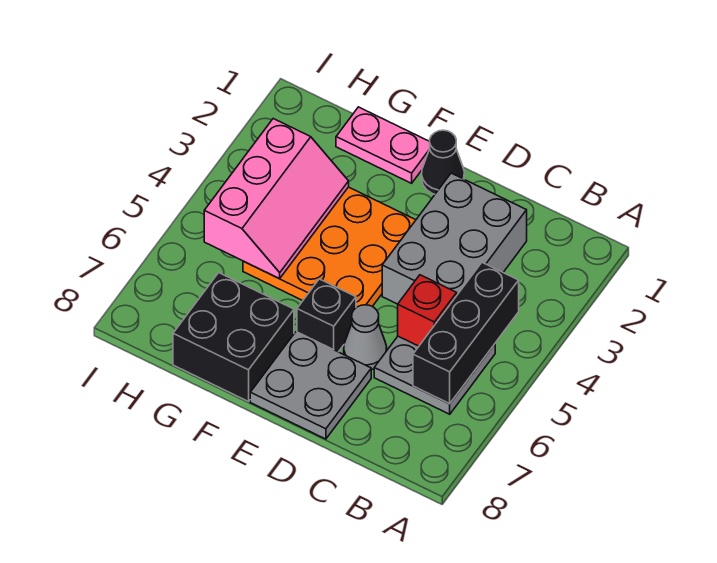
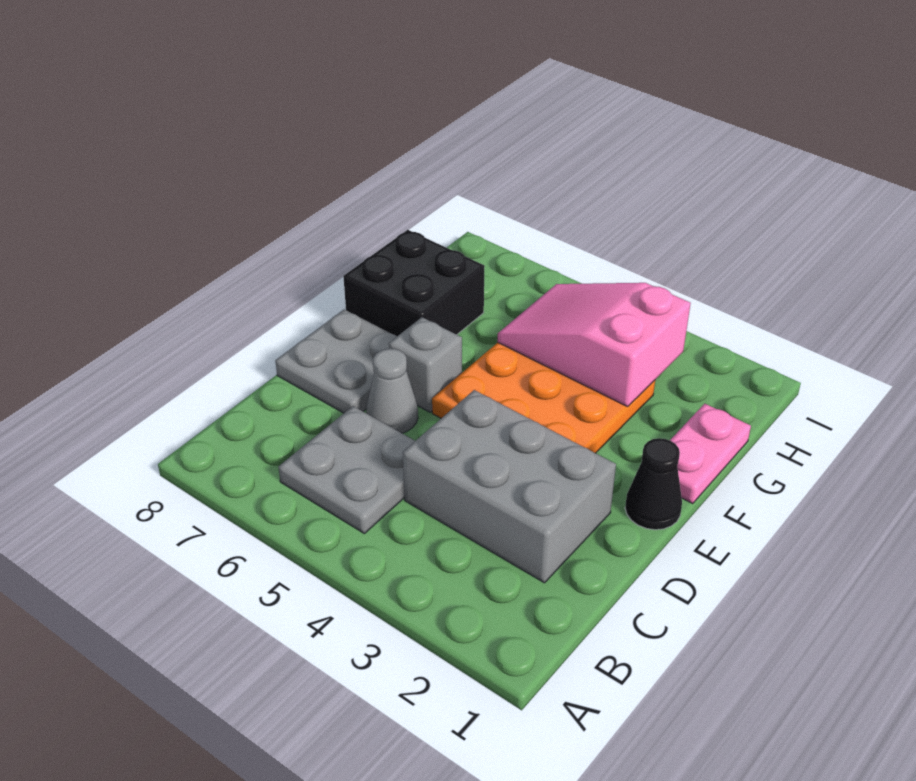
black 1x3 brick [413,263,519,404] -> none
red 1x1 brick [398,275,457,346] -> none
black 1x1 brick [297,279,356,352] -> grey 1x1 brick [389,317,462,412]
pink 2x3 slope [204,119,349,279] -> pink 2x3 slope turned to [498,283,691,407]

